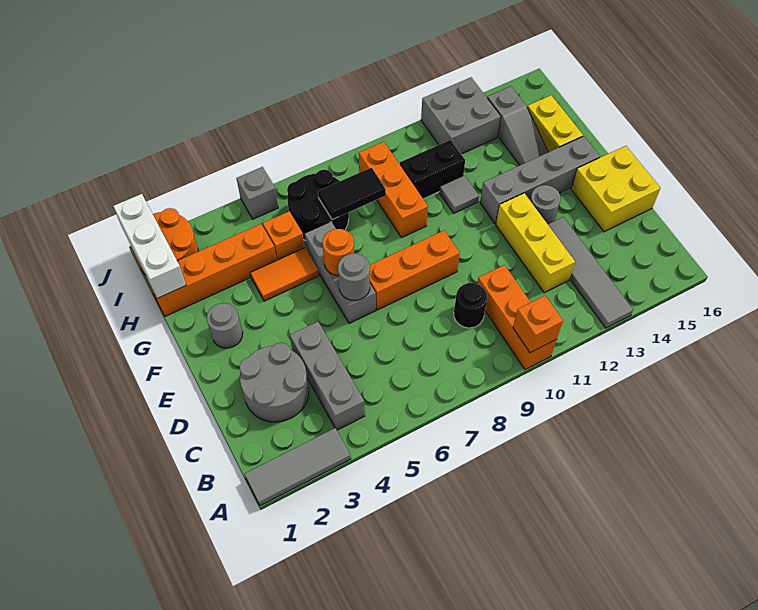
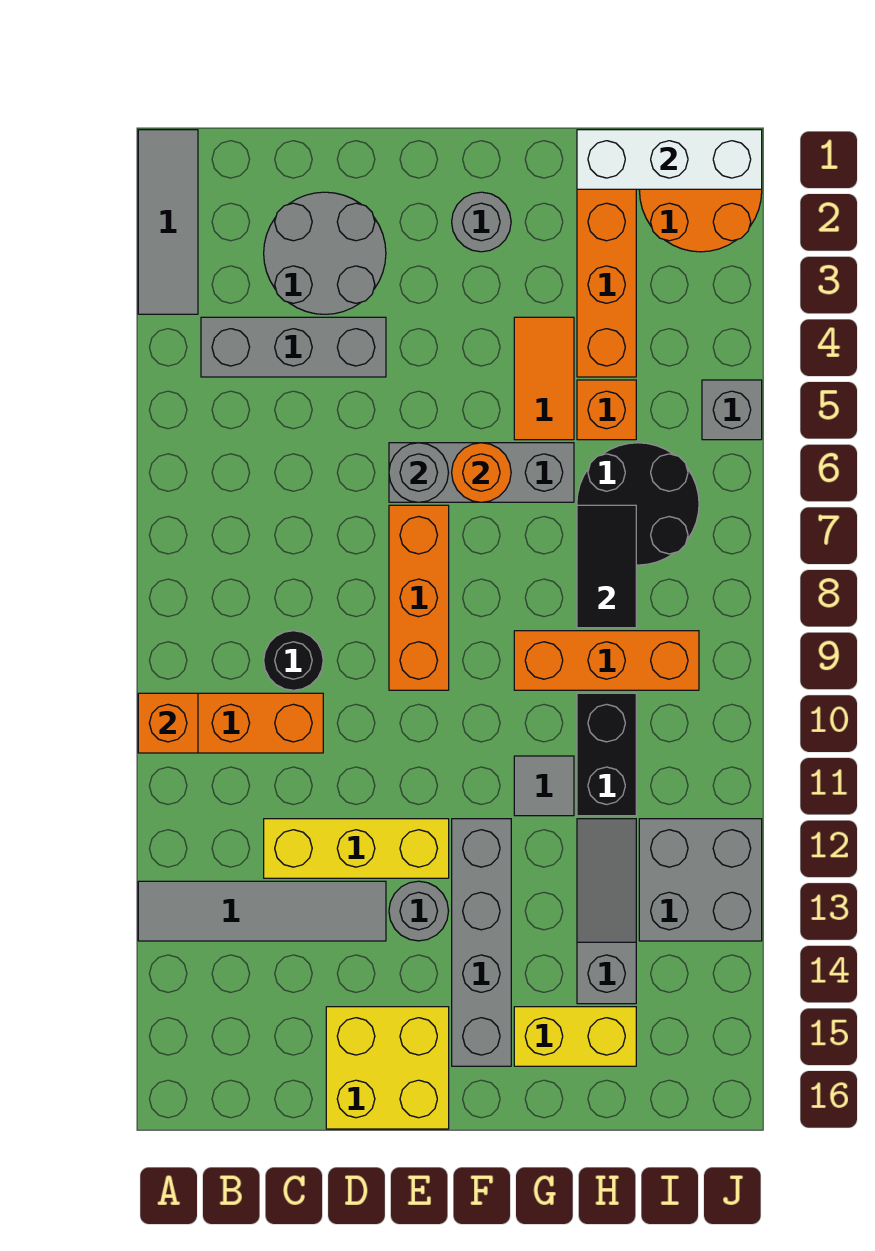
grey 1x3 slope [487,86,548,165] -> grey 1x3 slope turned to [577,819,636,1004]

